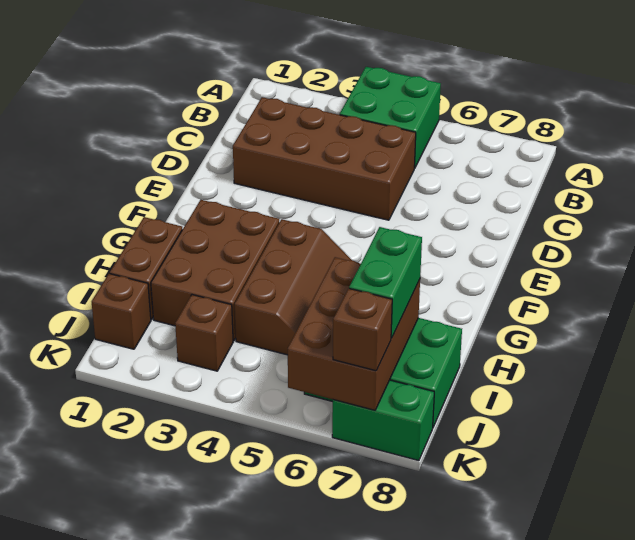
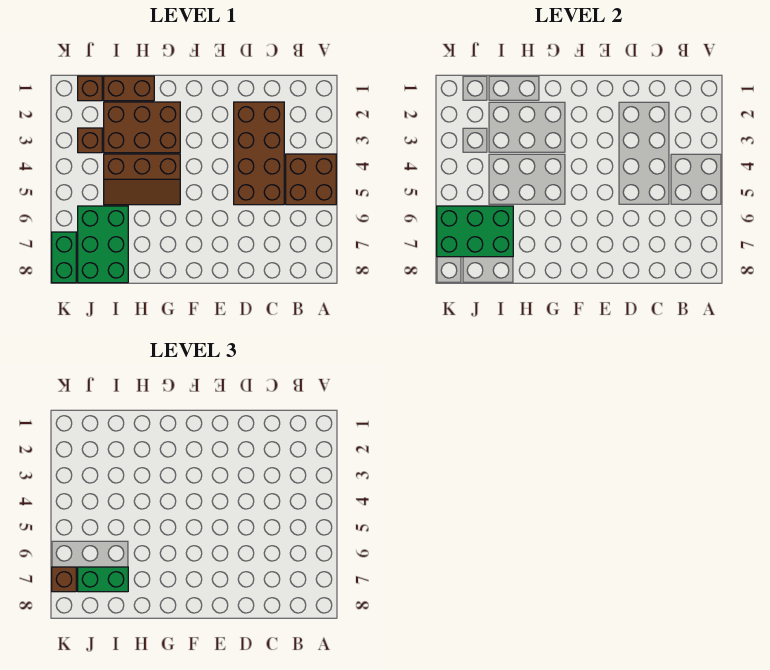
green 2x2 brick [340,67,441,168] -> brown 2x2 brick [286,154,336,205]
brown 2x3 brick [288,257,420,410] -> green 2x3 brick [437,206,513,257]

